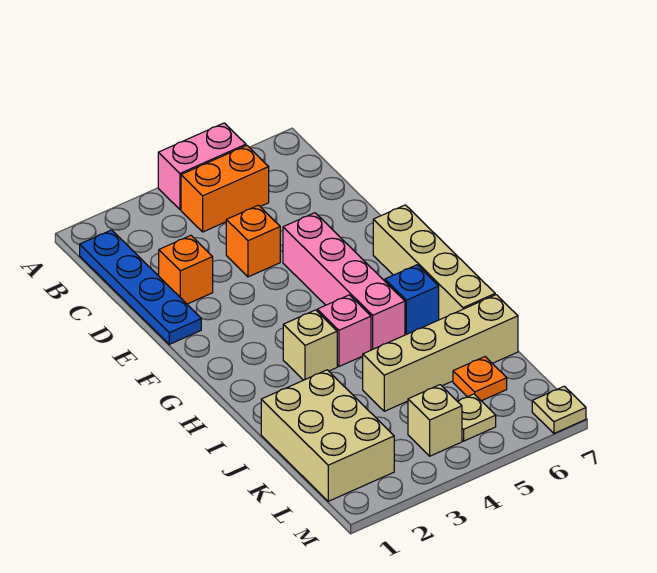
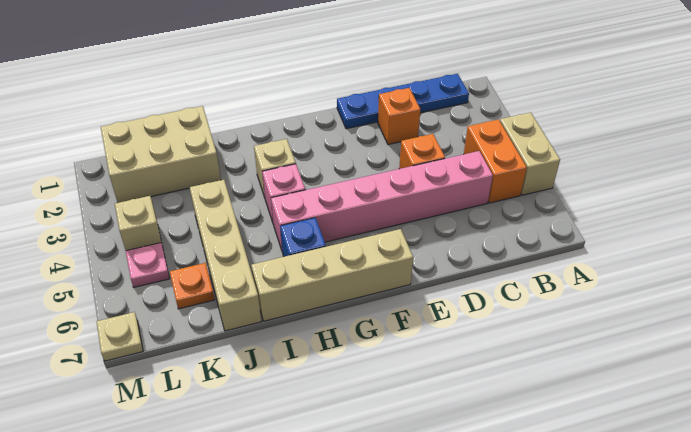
pink 1x2 brick [158,123,246,210] -> tan 1x2 brick [500,112,560,195]
pink 1x4 brick [283,213,405,350] -> pink 1x6 brick [271,151,493,250]
tan 1x1 plate [457,394,496,441] -> pink 1x1 plate [126,243,170,287]

